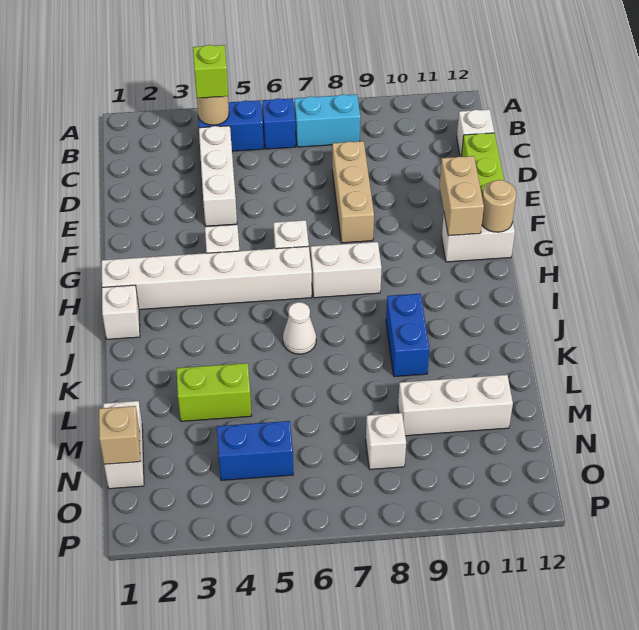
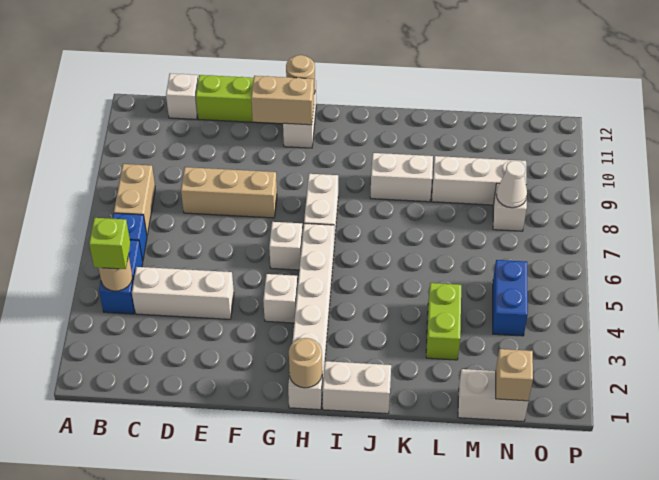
cyan 1x2 brick [294,94,360,147] -> tan 1x2 brick [114,164,155,235]
none -> tan 1x1 round brick [289,338,322,388]
white 1x1 brick [102,285,140,339] -> white 1x2 brick [323,361,391,414]
white 1x1 cone [283,302,316,354] -> white 1x1 cone moved to [496,160,527,208]
blue 1x2 brick [386,294,430,377] -> white 1x2 brick [370,153,433,202]
white 1x3 brick [398,375,513,436] -> white 1x3 brick turned to [432,156,526,205]

